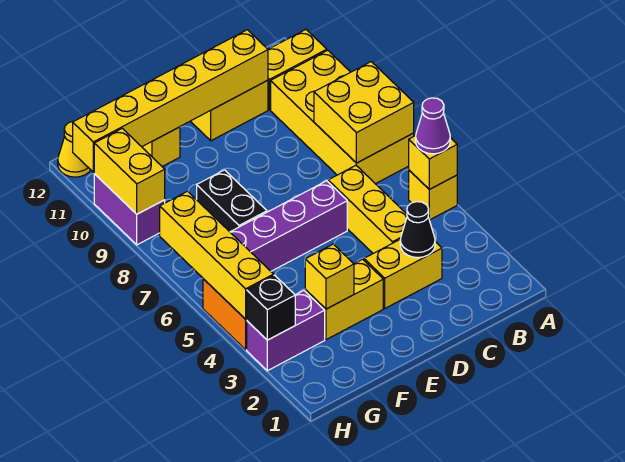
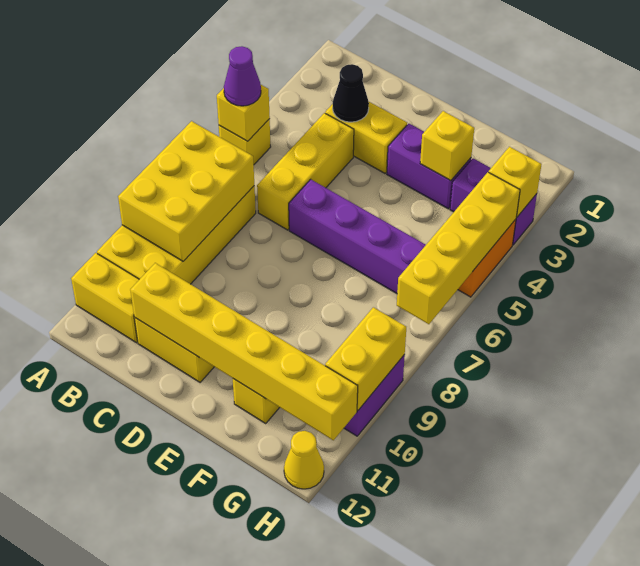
yellow 2x2 brick [314,62,414,163] -> yellow 2x3 brick [118,121,254,261]
yellow 1x2 brick [305,259,383,340] -> purple 1x2 brick [387,124,471,209]
black 1x2 brick [197,170,267,232] -> none
black 1x1 brick [247,275,295,340] -> yellow 1x1 brick [489,147,542,217]

